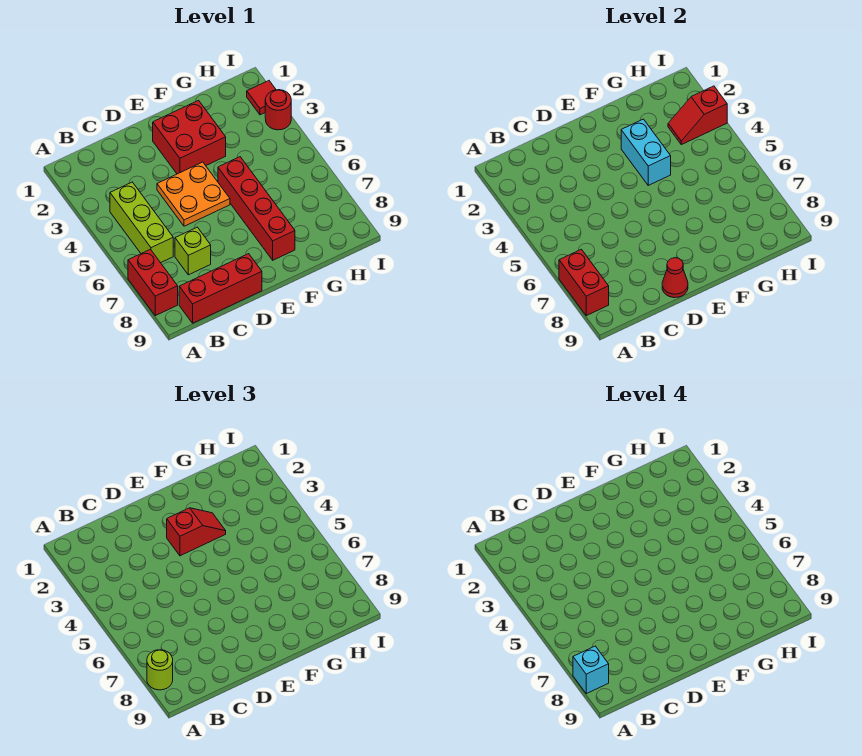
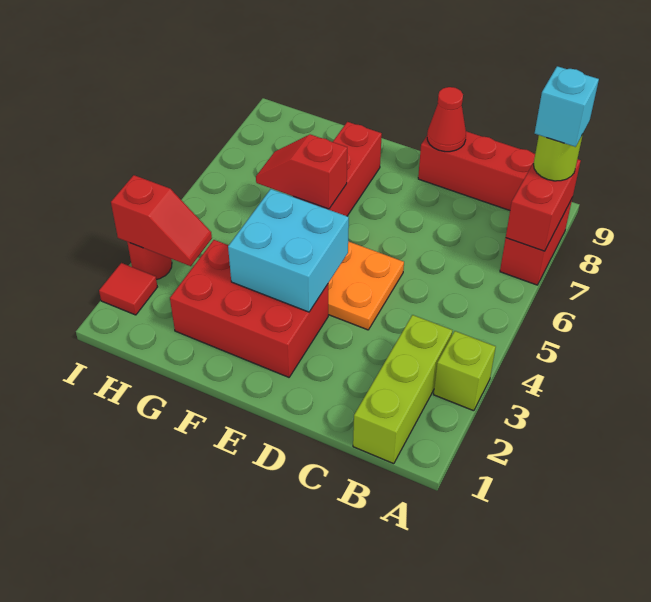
lime 1x3 brick [110,182,173,263] -> lime 1x3 brick moved to [353,315,453,464]
lime 1x1 brick [175,227,211,275] -> lime 1x1 brick moved to [434,331,496,411]
red 2x2 brick [153,101,226,174] -> red 2x3 brick [170,240,328,377]
red 1x2 slope [167,508,226,556] -> red 1x2 slope moved to [256,134,347,209]
cyan 1x2 brick [621,119,671,185] -> cyan 2x2 brick [228,189,349,312]

